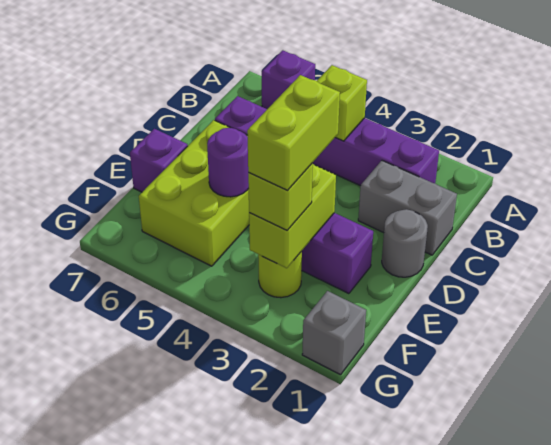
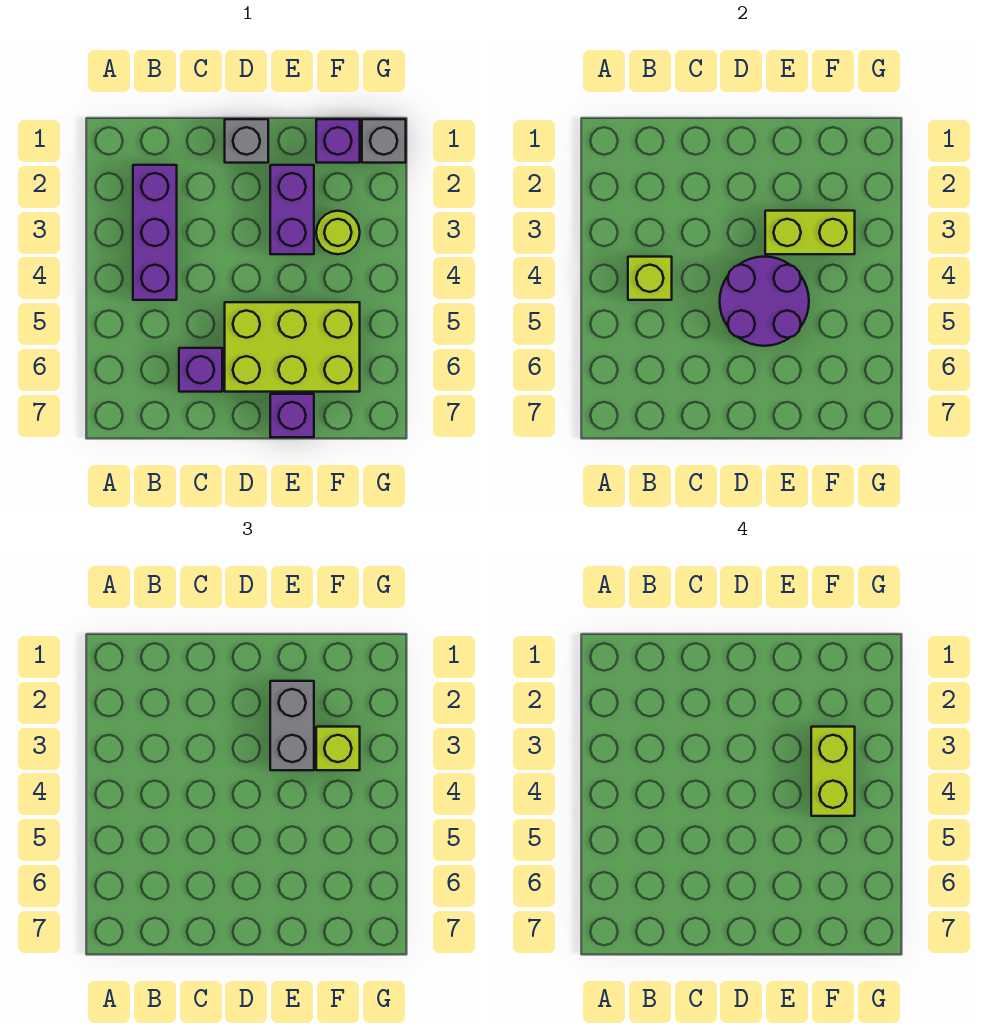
purple 1x1 brick [262,50,315,109] -> purple 1x1 brick moved to [316,119,360,163]
grey 1x2 brick [358,161,457,255] -> grey 1x2 brick moved to [270,681,314,770]
grey 1x1 round brick [382,209,428,277] -> grey 1x1 brick [225,119,268,163]
lime 1x2 brick [247,75,340,191] -> lime 1x2 brick turned to [811,727,855,816]
purple 1x1 round brick [207,128,249,197] -> purple 2x2 round brick [720,257,809,346]

